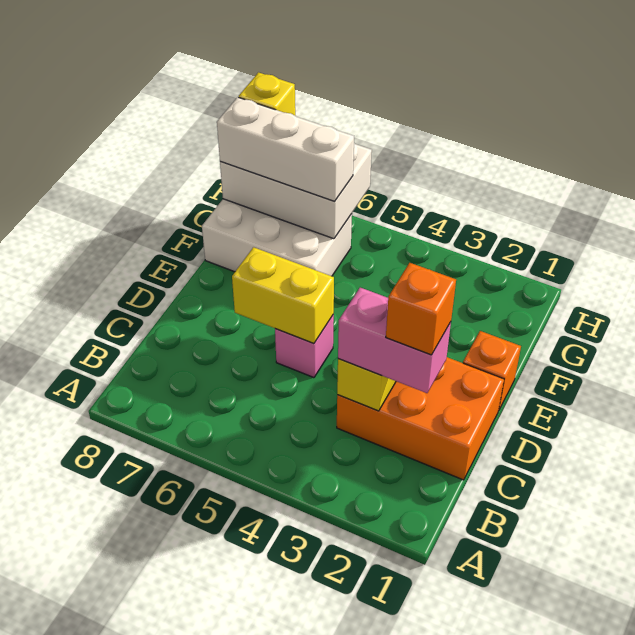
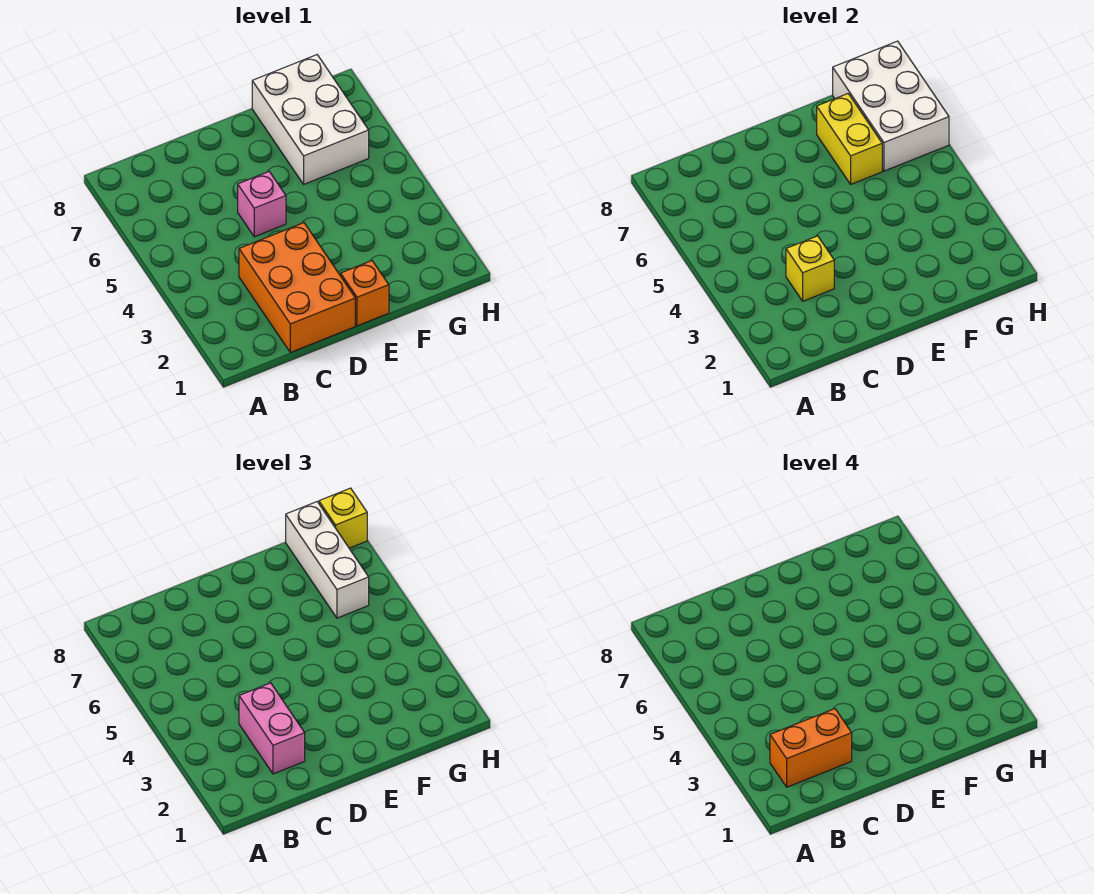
orange 1x1 brick [386,263,456,355] -> orange 1x2 brick [770,709,852,787]
yellow 1x2 brick [232,247,334,344] -> yellow 1x2 brick moved to [817,94,882,184]

